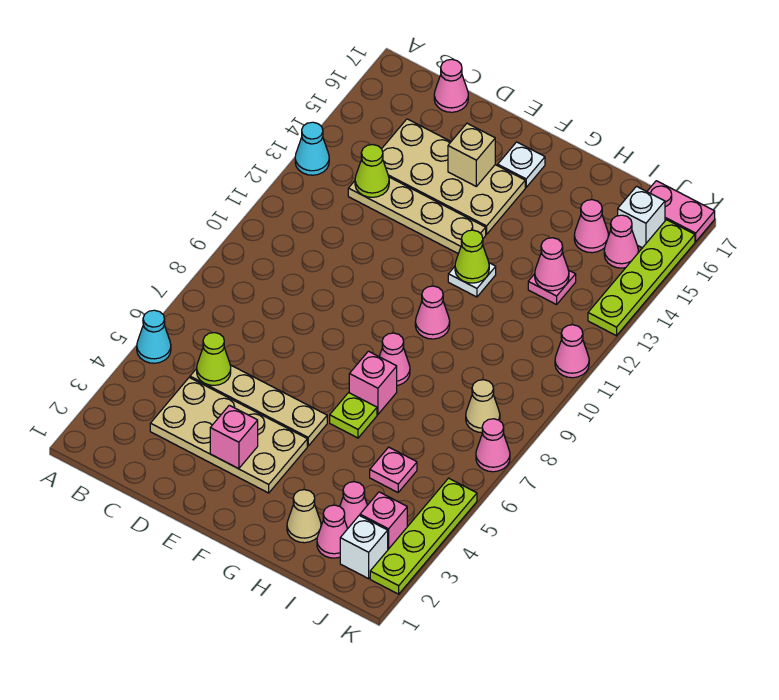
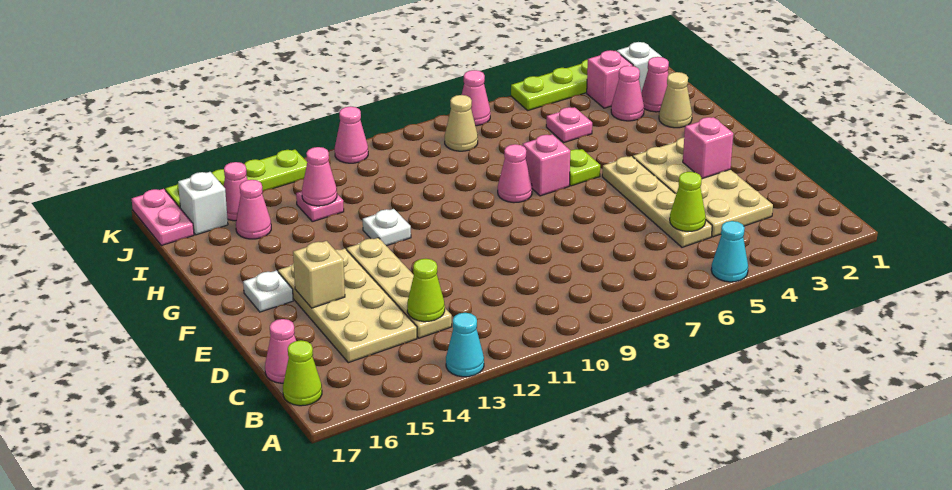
pink 1x1 cone [415,286,450,339] -> none
lime 1x1 cone [455,230,489,283] -> lime 1x1 cone moved to [283,340,322,406]

